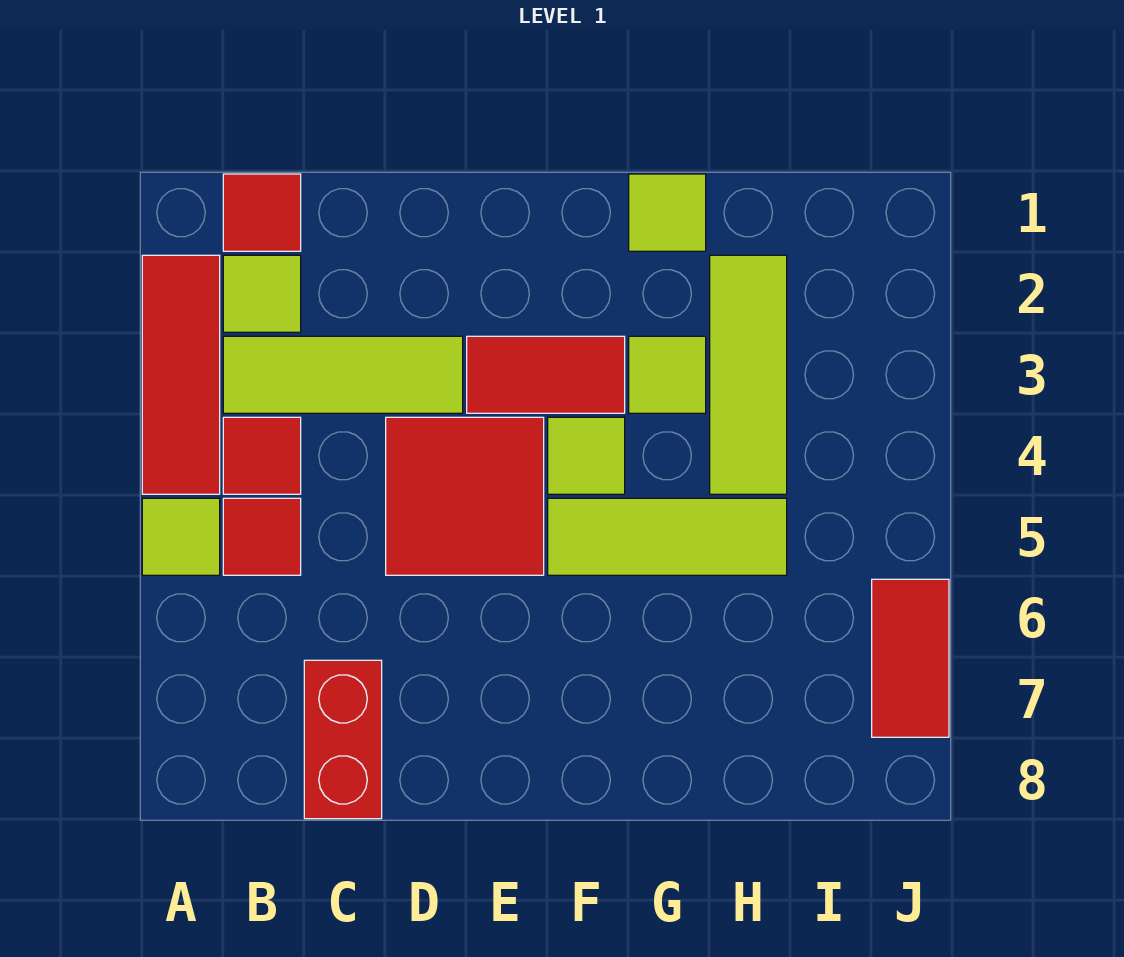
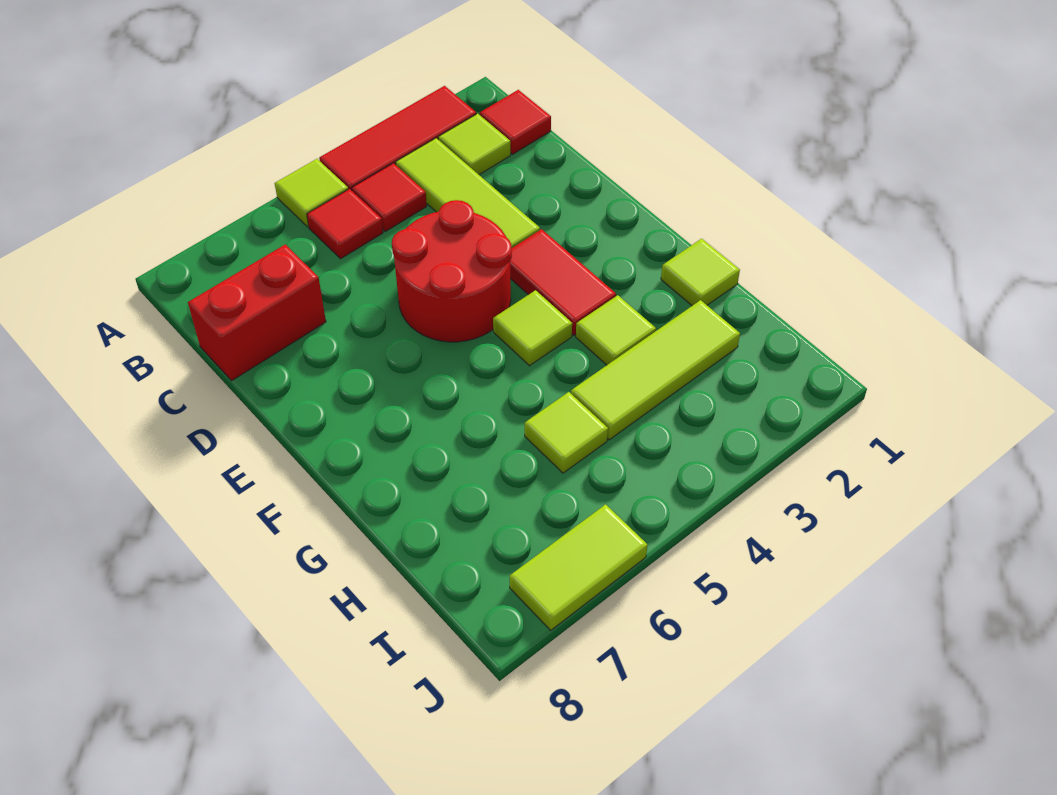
red 2x2 tile [386,417,544,575] -> red 2x2 round brick [392,200,512,342]
lime 1x3 tile [548,498,787,575] -> lime 1x1 tile [525,392,608,473]
red 1x2 tile [872,579,949,737] -> lime 1x2 tile [510,504,647,630]

